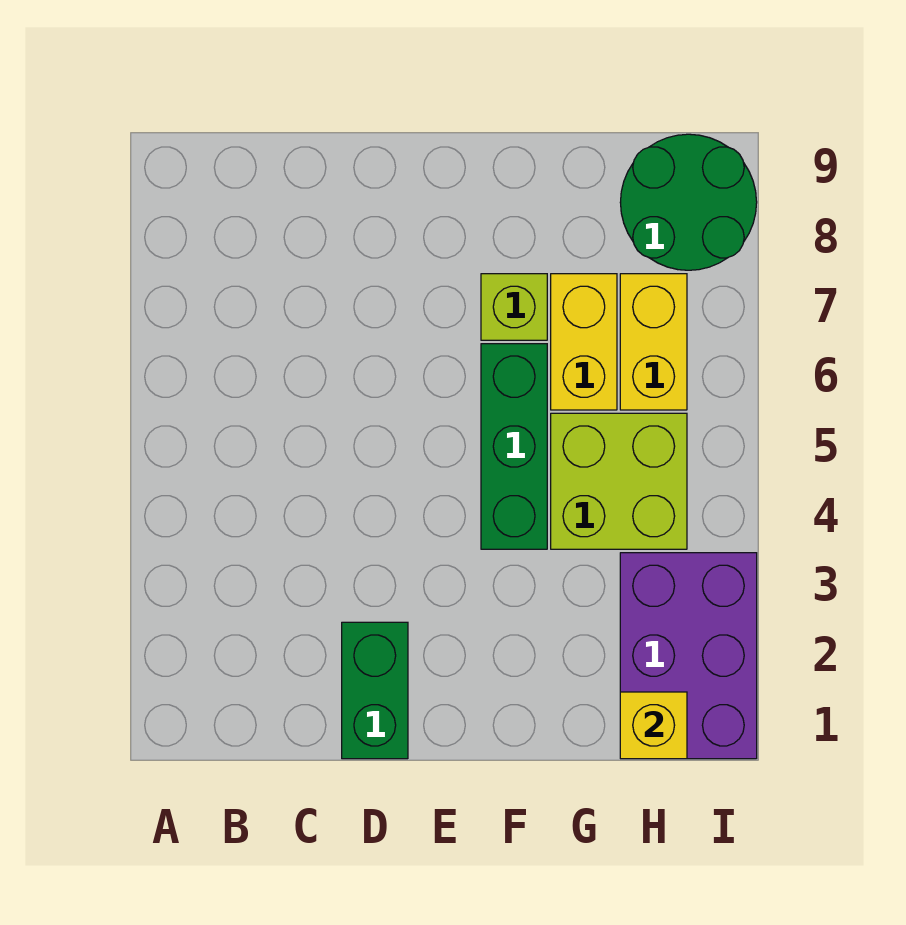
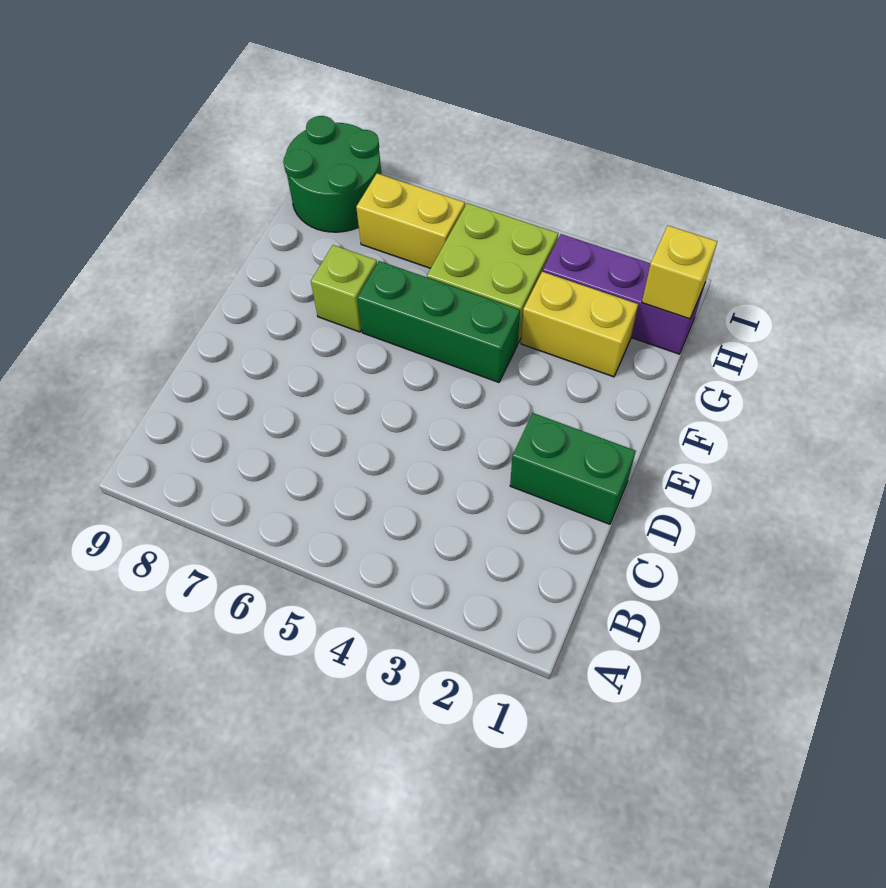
yellow 1x2 brick [551,274,617,410] -> yellow 1x2 brick moved to [521,272,638,377]
purple 2x3 brick [620,553,757,759] -> purple 1x3 brick [543,234,704,354]

